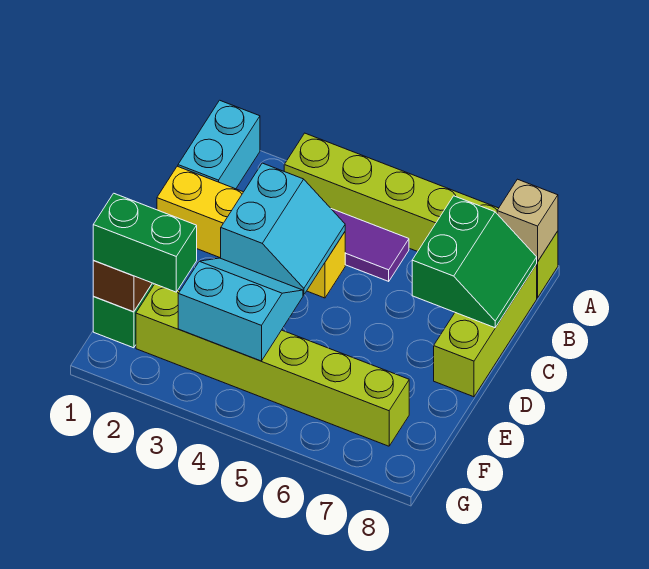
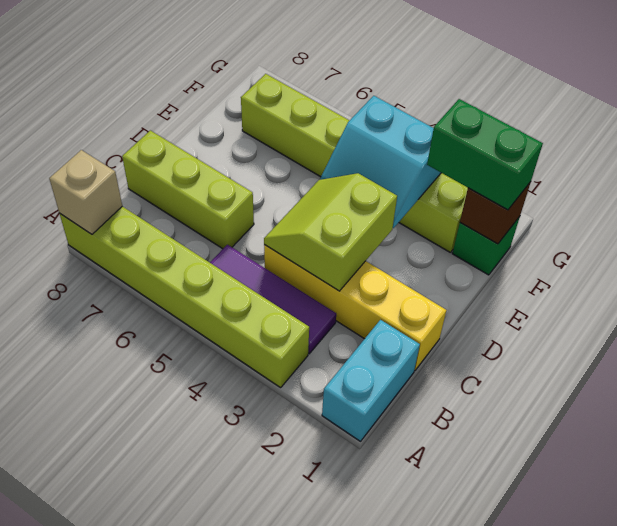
green 2x2 slope [412,196,537,328] -> none
lime 1x3 brick [434,264,537,397] -> lime 1x3 brick turned to [122,130,254,249]
cyan 2x2 slope [221,163,345,295] -> lime 2x2 slope [264,173,397,291]

